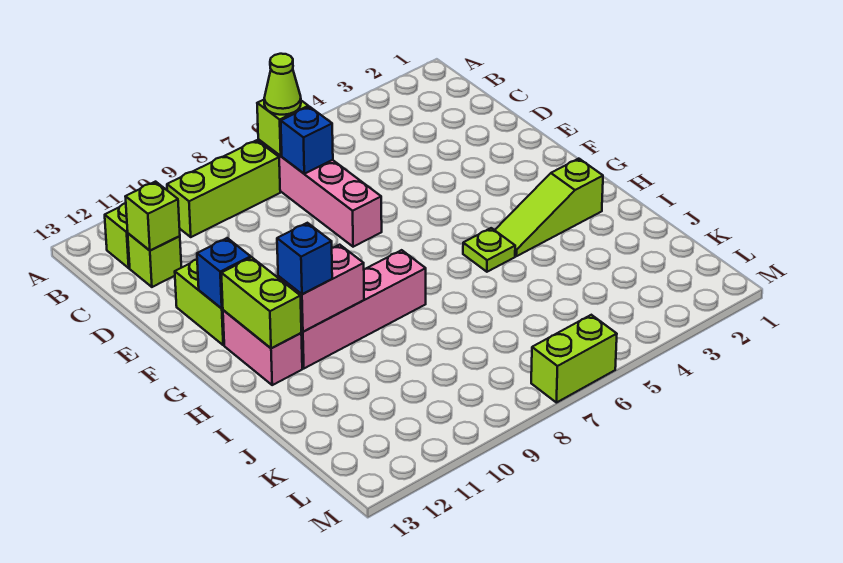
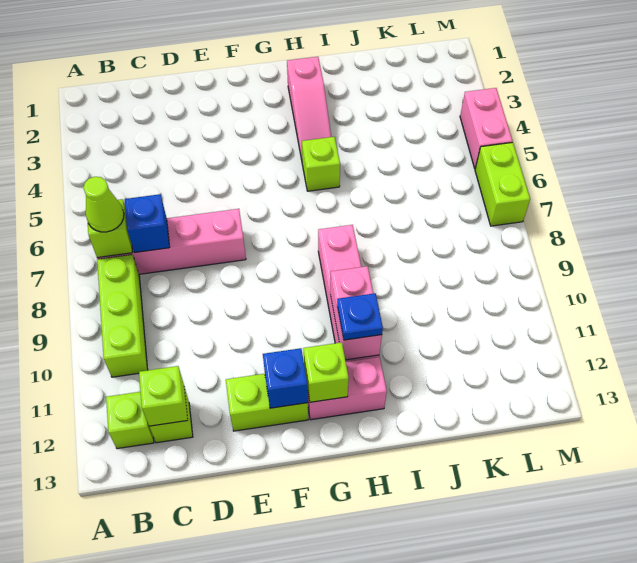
lime 1x2 brick [221,257,301,348] -> lime 1x1 brick [303,342,349,402]
lime 1x3 slope [495,159,603,256] -> pink 1x3 slope [287,57,331,160]
lime 1x1 plate [463,228,515,272] -> lime 1x1 brick [302,137,340,191]
blue 1x1 brick [277,223,332,294] -> blue 1x1 plate [337,293,383,340]
none -> pink 1x2 brick [460,88,513,168]

